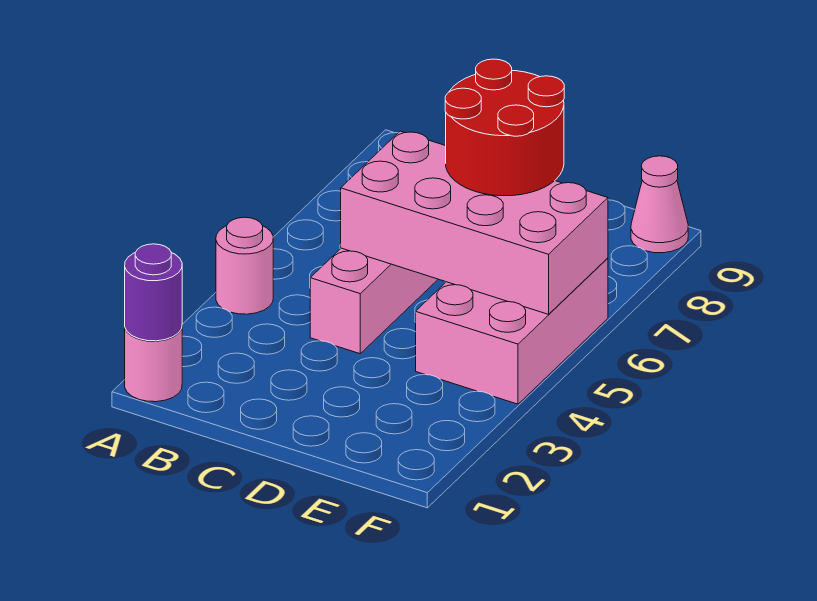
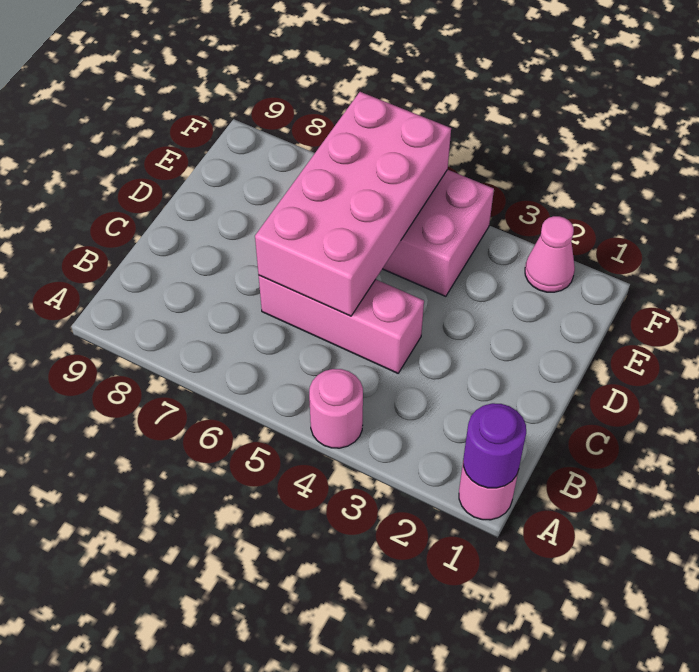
red 2x2 round brick [445,59,564,196] -> none
pink 1x1 cone [631,156,688,253] -> pink 1x1 cone moved to [525,216,575,292]

